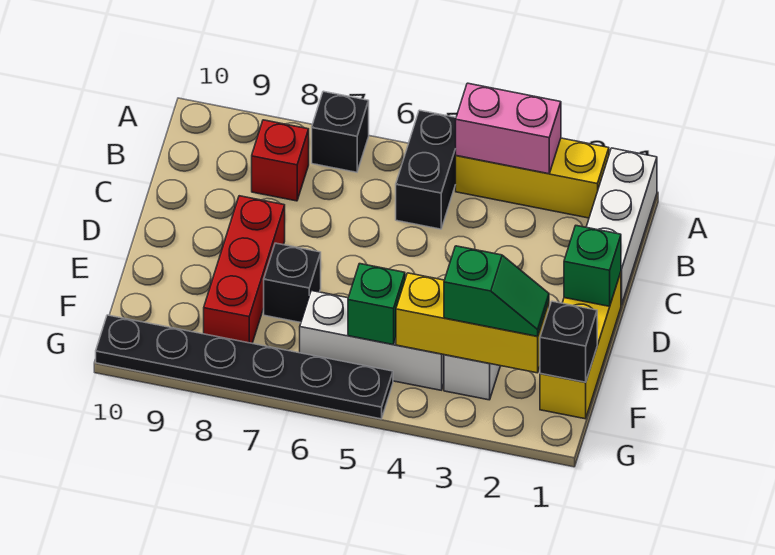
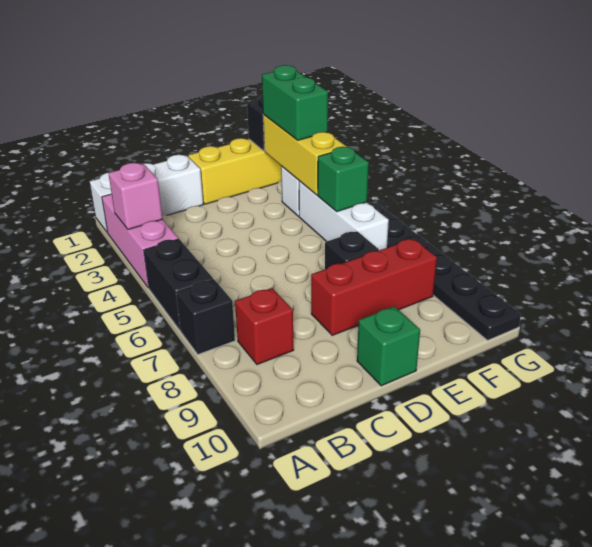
yellow 1x3 brick [456,138,609,218] -> pink 1x3 brick [102,194,178,288]
pink 1x2 brick [456,83,561,174] -> pink 1x1 brick [108,163,163,229]
black 1x2 brick [396,110,456,229] -> black 1x2 brick turned to [143,239,213,331]
green 1x1 brick [564,226,621,306] -> green 1x1 brick moved to [357,306,420,386]
green 1x2 slope [444,246,549,336] -> green 1x2 brick [262,65,328,140]

